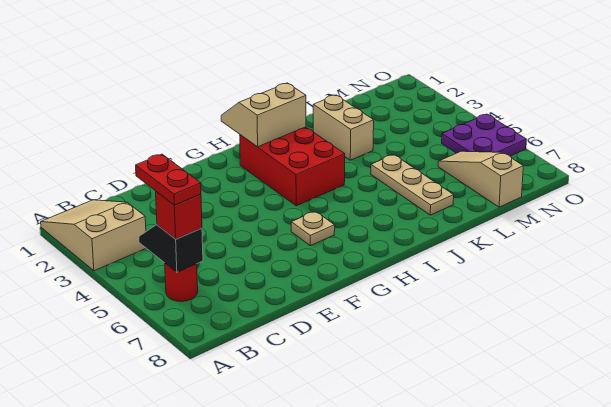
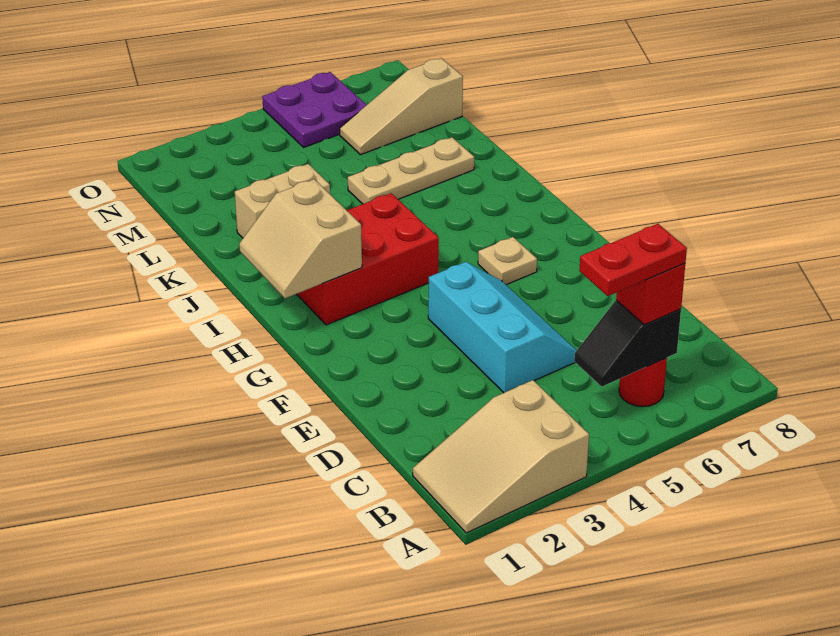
none -> cyan 2x3 slope [428,262,577,393]

